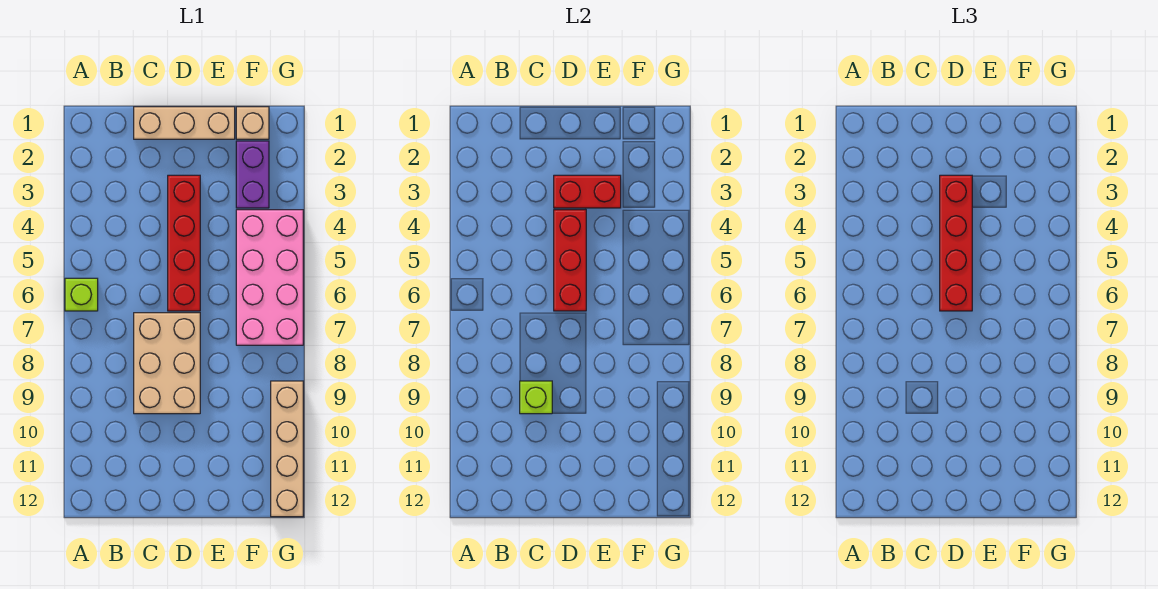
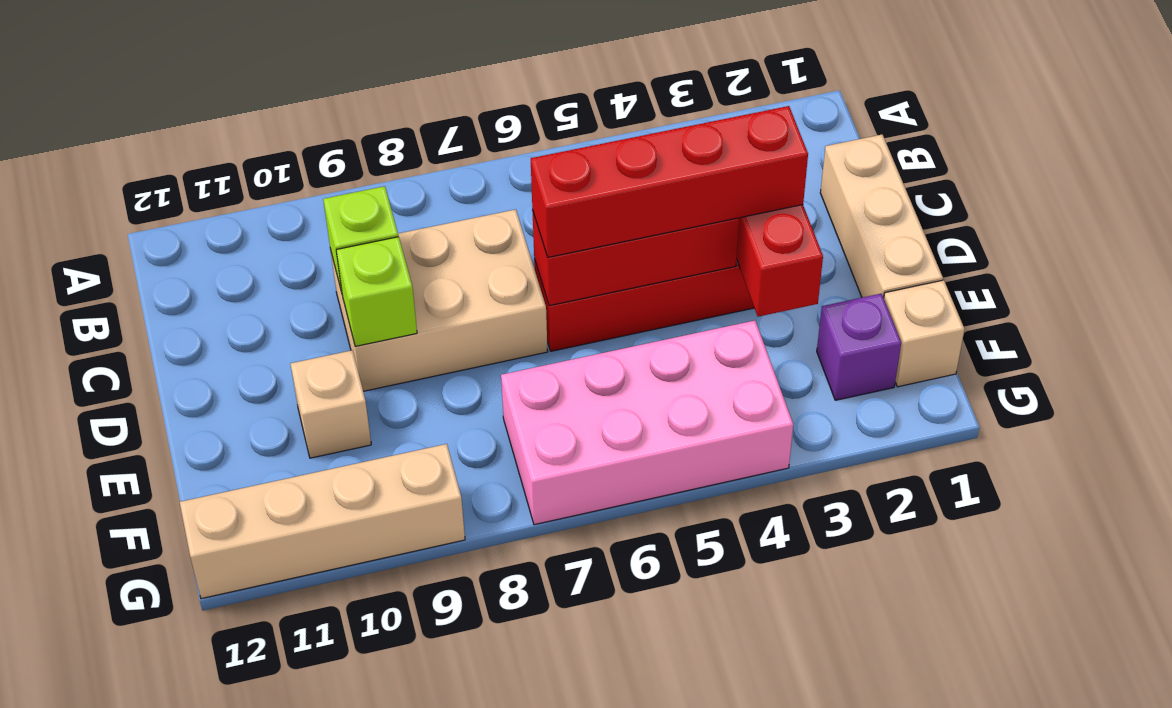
lime 1x1 brick [65,278,98,311] -> lime 1x1 brick moved to [336,237,417,346]
none -> tan 1x1 brick [291,350,371,458]
purple 1x2 brick [236,141,269,208] -> purple 1x1 brick [817,294,901,400]

